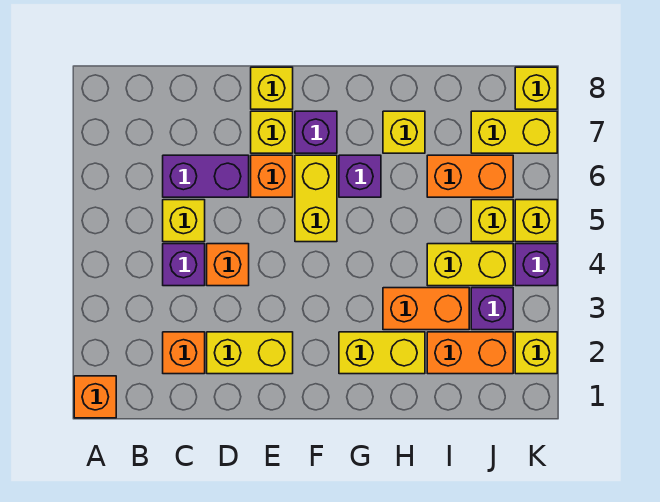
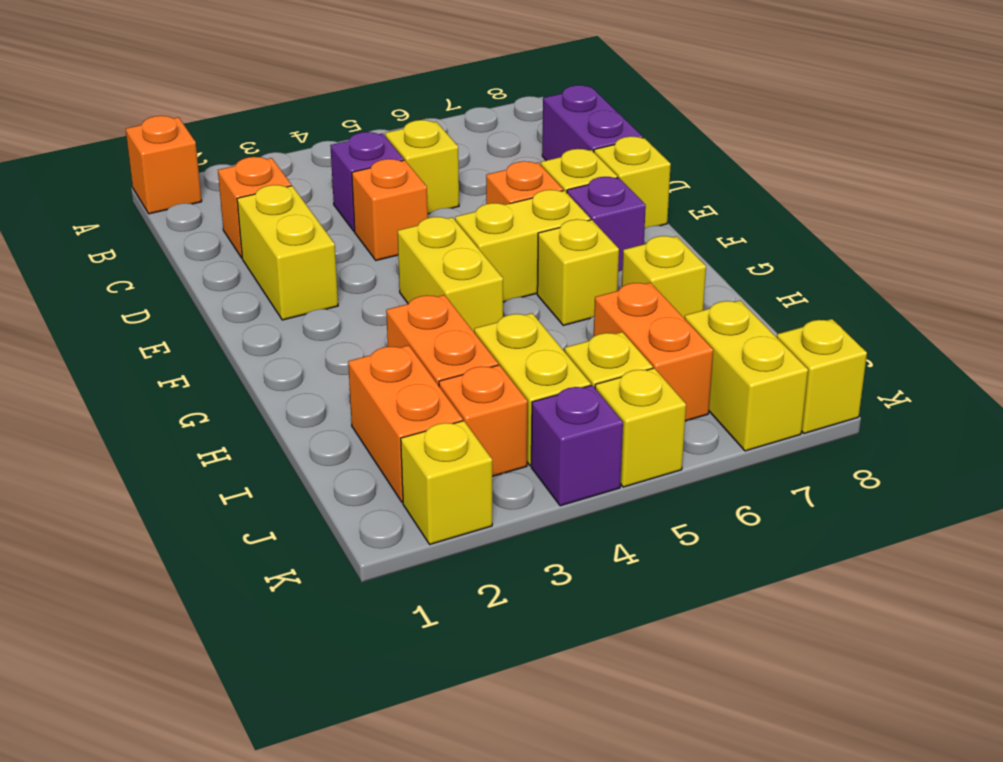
purple 1x2 brick [163,155,249,197] -> purple 1x2 brick moved to [542,85,643,160]
yellow 1x2 brick [339,332,425,374] -> yellow 1x2 brick moved to [398,217,503,332]
purple 1x1 brick [339,155,381,197] -> yellow 1x1 brick [537,219,619,326]
purple 1x1 brick [471,288,513,330] -> orange 1x1 brick [439,365,527,476]

